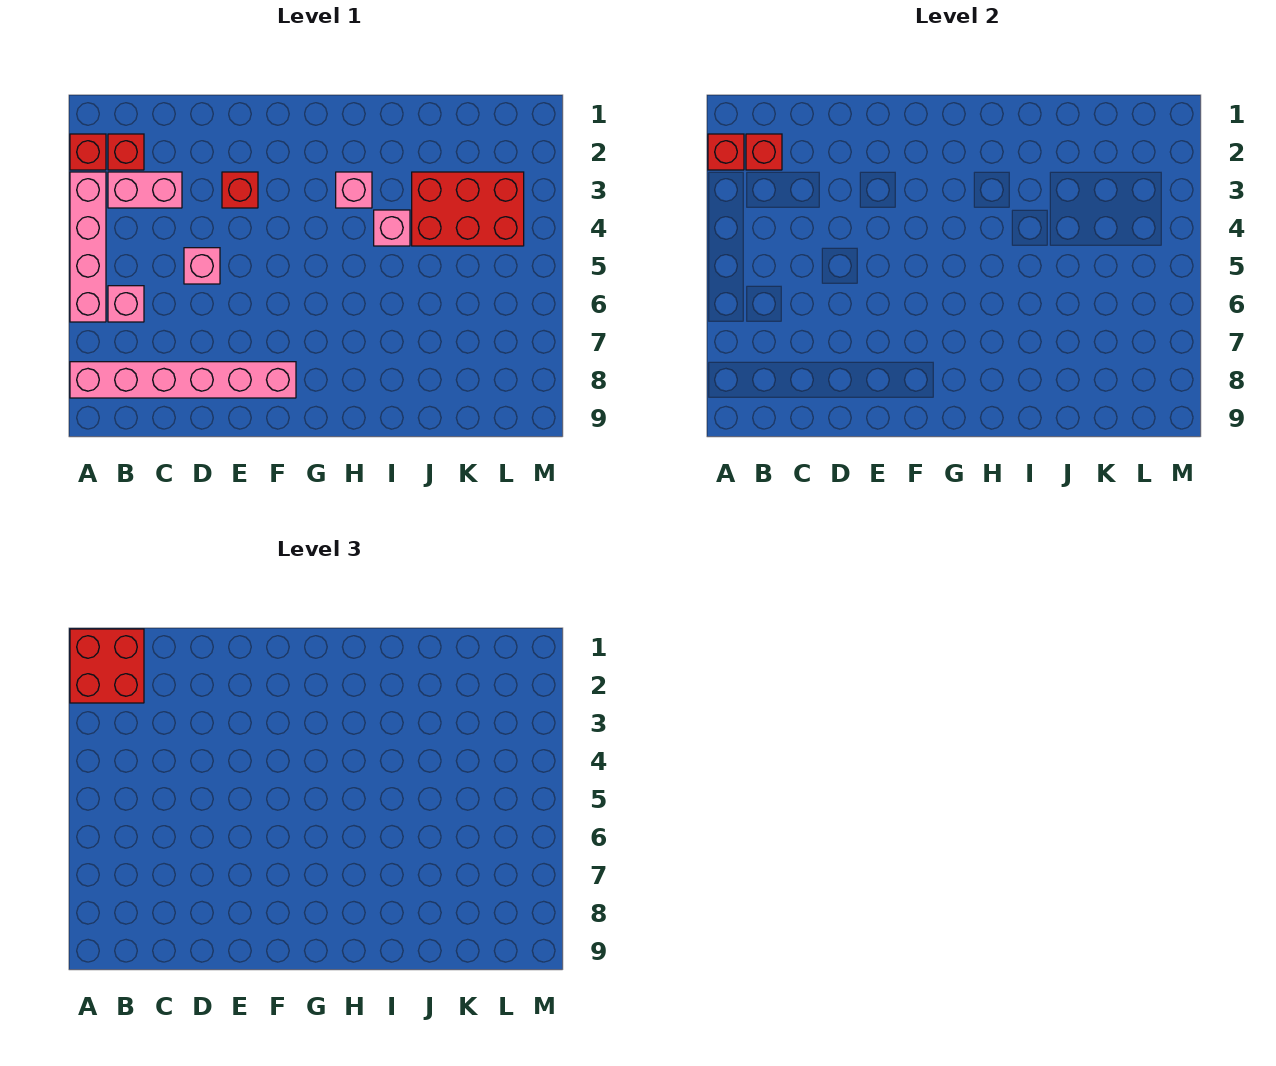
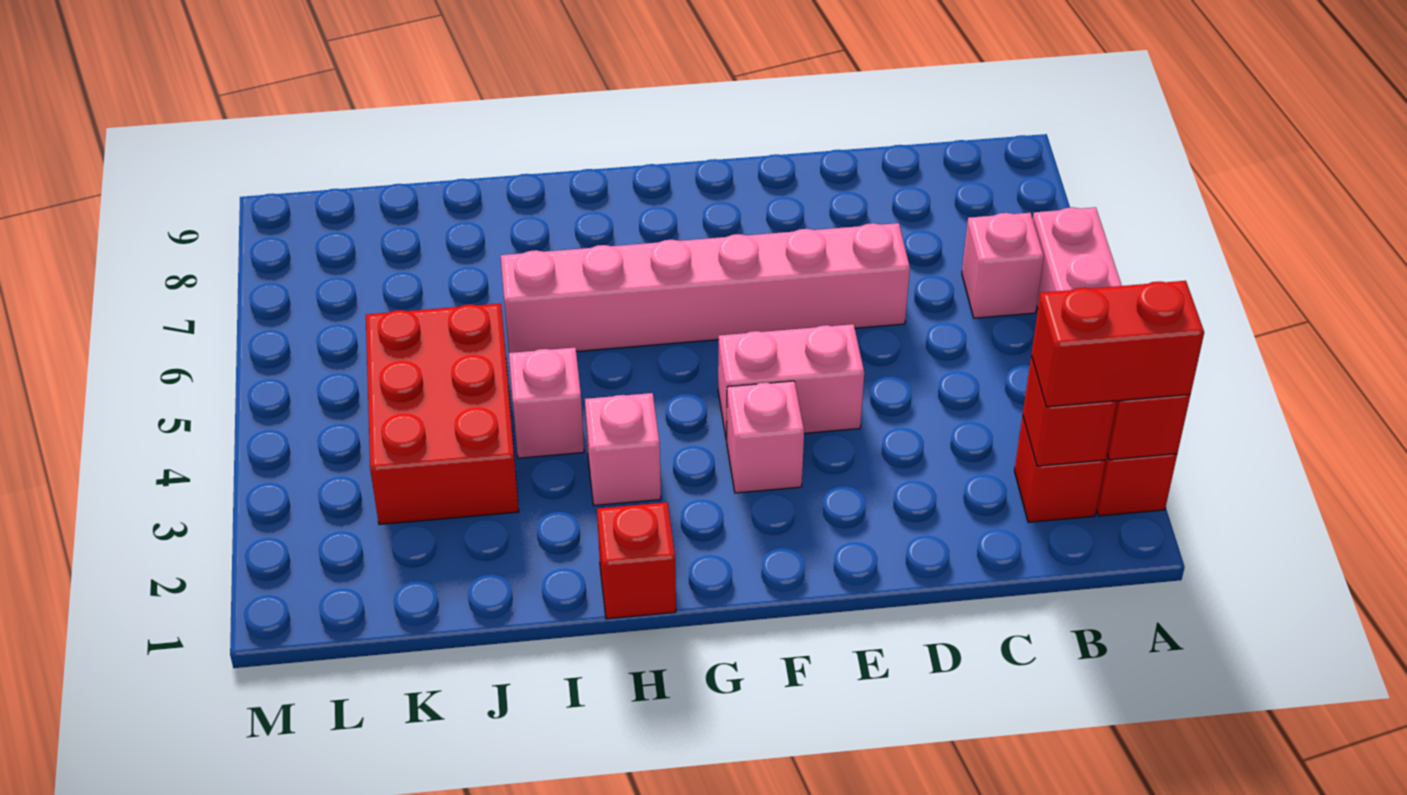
red 2x2 brick [70,629,144,703] -> red 1x2 brick [1031,281,1204,407]
pink 1x6 brick [70,362,296,398] -> pink 1x6 brick moved to [501,223,910,353]
pink 1x2 brick [108,172,182,208] -> pink 1x2 brick moved to [718,324,864,440]
pink 1x1 brick [184,248,220,284] -> pink 1x1 brick moved to [727,381,804,493]
red 1x1 brick [222,172,258,208] -> red 1x1 brick moved to [597,502,676,619]
red 2x3 brick [412,172,524,246] -> red 2x3 brick turned to [366,303,519,524]

